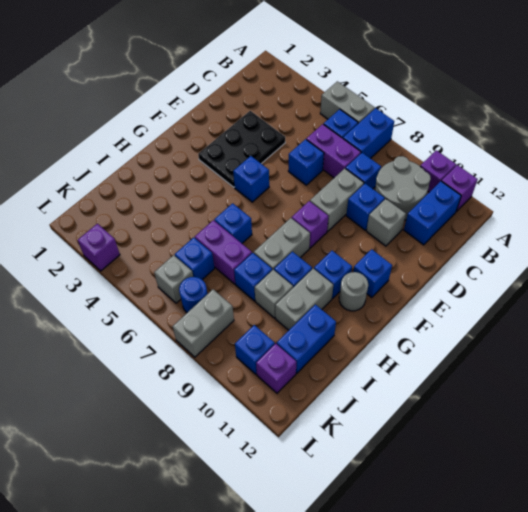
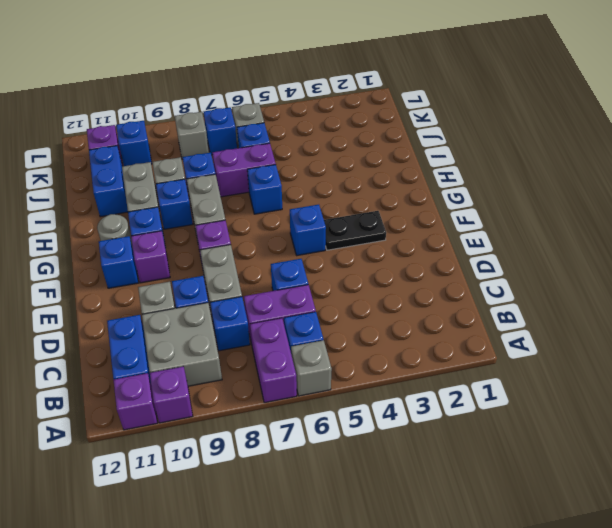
grey 1x2 brick [320,81,375,123] -> grey 1x1 brick [291,340,332,396]
blue 1x2 brick [343,108,394,159] -> purple 1x2 brick [250,318,297,403]
grey 2x2 round brick [375,156,431,220] -> grey 2x2 brick [142,303,222,386]
black 2x3 plate [198,111,285,187] -> black 1x2 plate [324,211,386,250]
blue 1x1 round brick [179,277,207,313] -> blue 1x1 brick [204,107,237,155]
grey 1x2 brick [173,289,234,357] -> grey 1x1 brick [175,112,209,160]
purple 1x1 brick [78,224,120,271] -> purple 1x1 brick moved to [131,231,170,283]

